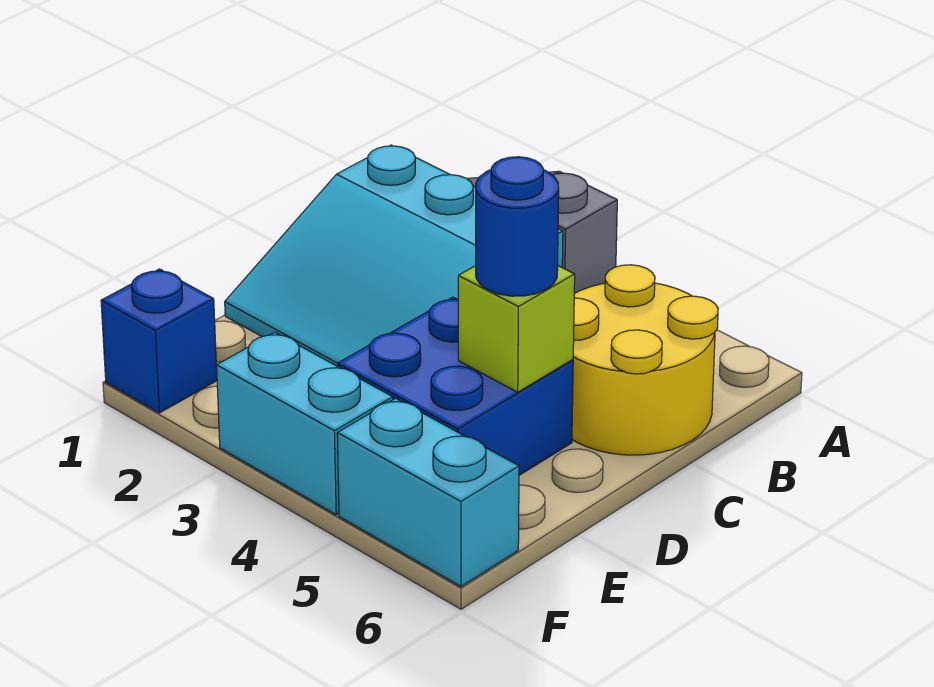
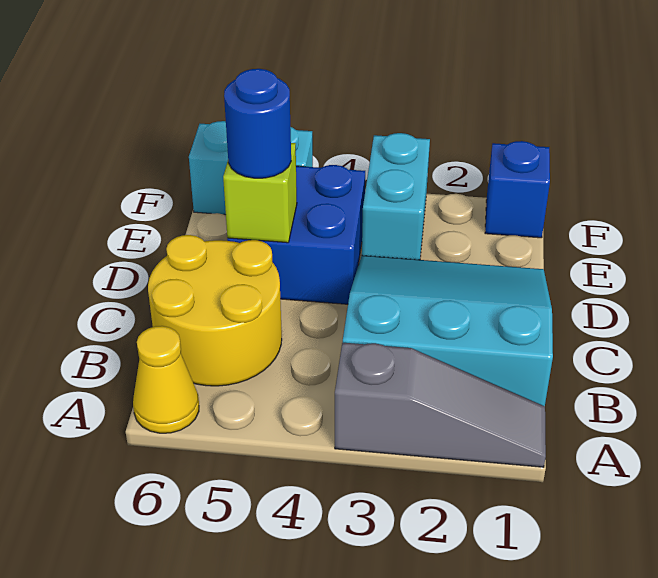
none -> yellow 1x1 cone [133,326,199,433]
cyan 1x2 brick [217,332,393,515] -> cyan 1x2 brick turned to [362,133,430,260]

